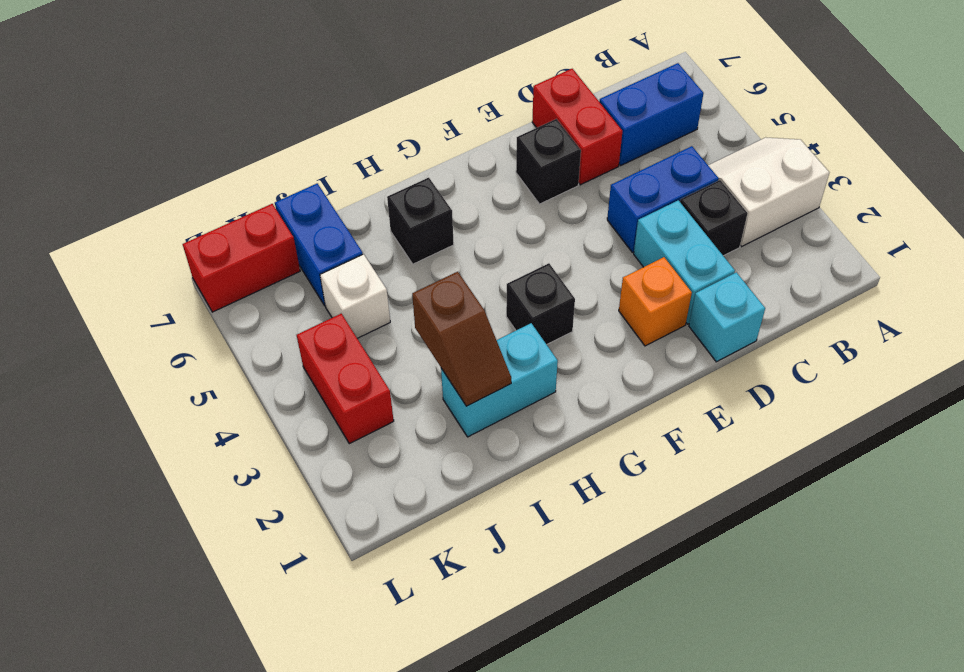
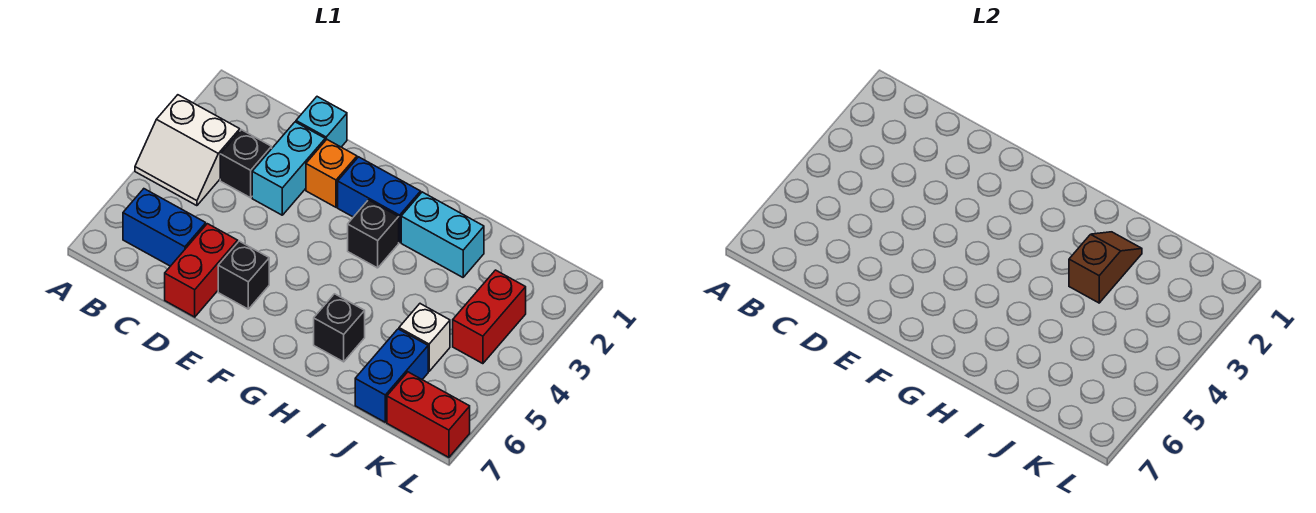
blue 1x2 brick [607,146,719,252] -> blue 1x2 brick moved to [338,157,421,242]

